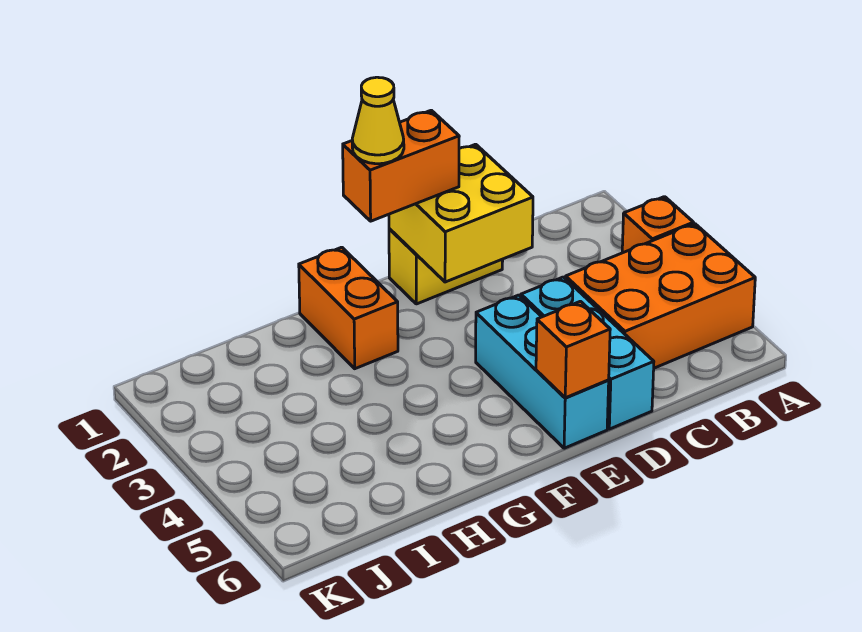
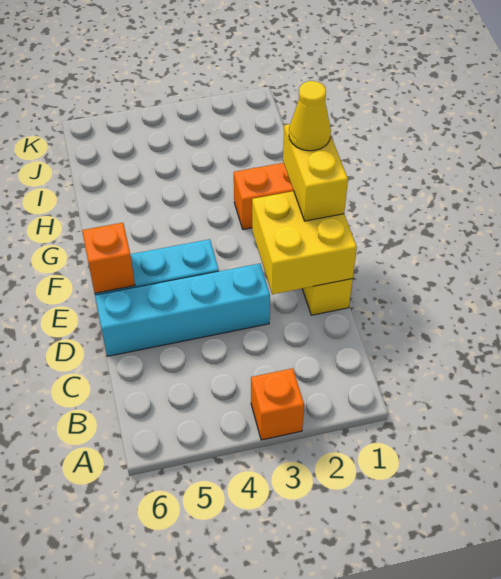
orange 2x3 brick [566,224,755,368] -> none
cyan 1x3 brick [521,277,654,429] -> cyan 1x4 brick [95,264,270,356]
orange 1x2 brick [343,110,459,221] -> yellow 1x2 brick [283,124,348,221]

